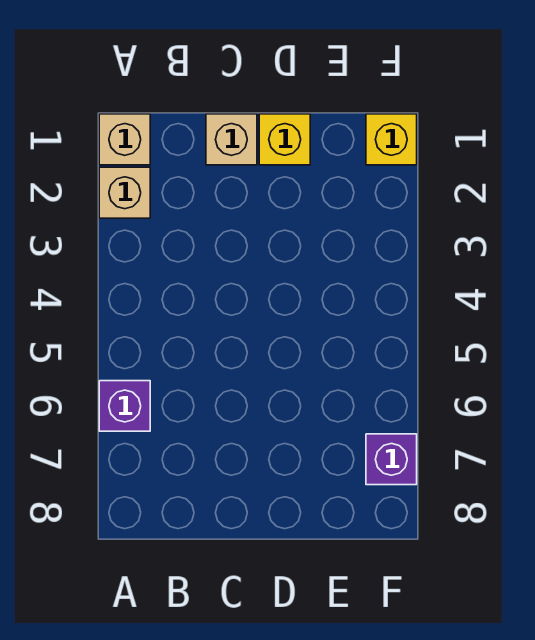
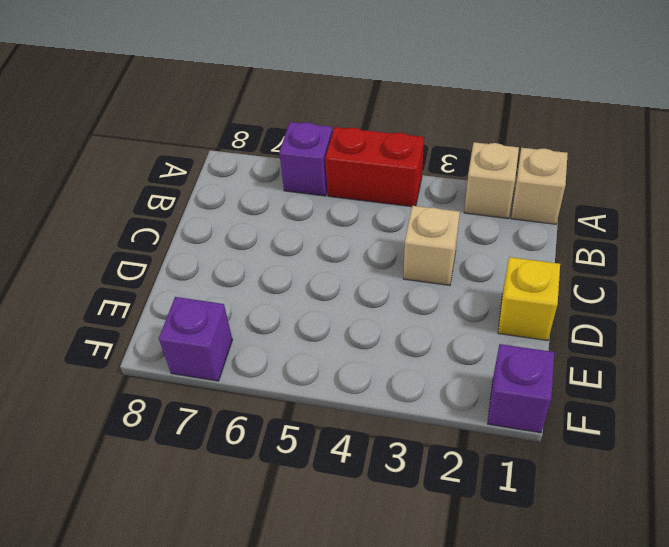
none -> red 1x2 brick [325,127,424,207]
tan 1x1 brick [206,114,257,165] -> tan 1x1 brick moved to [404,206,460,285]
yellow 1x1 brick [366,114,417,165] -> purple 1x1 brick [488,344,554,433]

